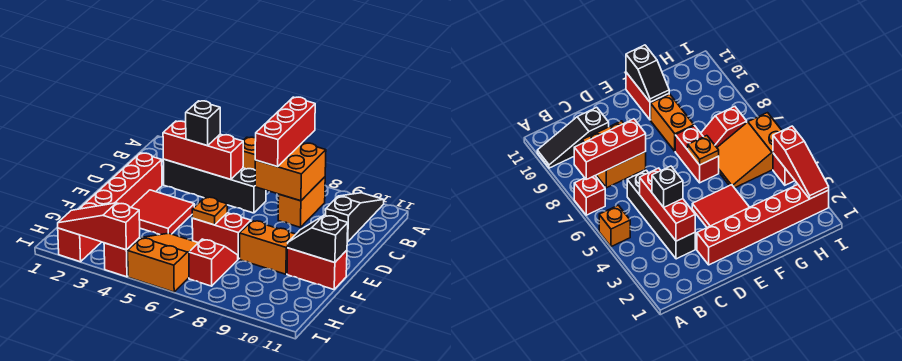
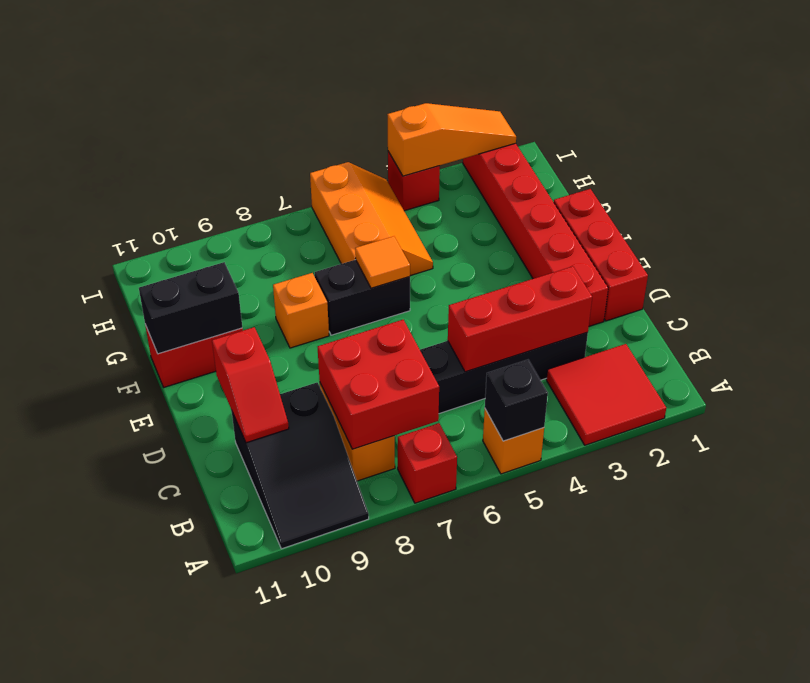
red 1x3 brick [255,97,315,167] -> red 1x3 brick moved to [554,189,648,321]
black 1x3 slope [326,193,384,242] -> black 2x3 slope [232,383,369,549]
orange 2x2 brick [255,143,326,201] -> red 2x2 brick [318,320,439,449]
black 1x1 brick [186,101,220,146] -> black 1x1 brick moved to [485,360,548,441]
red 2x2 tile [131,190,194,235] -> red 2x2 tile moved to [546,344,666,445]
red 1x2 brick [192,213,251,259] -> black 1x2 brick [315,260,410,335]
orange 1x1 plate [192,197,227,225] -> orange 1x1 tile [355,236,410,288]
orange 1x2 brick [240,221,296,274] -> orange 1x1 brick [273,273,329,348]
black 1x2 slope [288,215,348,262] -> black 1x2 brick [139,262,242,354]
orange 2x3 slope [128,233,198,292] -> orange 2x3 slope turned to [310,162,433,276]
red 1x2 slope [189,239,238,286] -> red 1x2 slope moved to [212,327,289,443]
red 1x3 slope [58,203,140,250] -> orange 1x3 slope [387,103,516,176]

